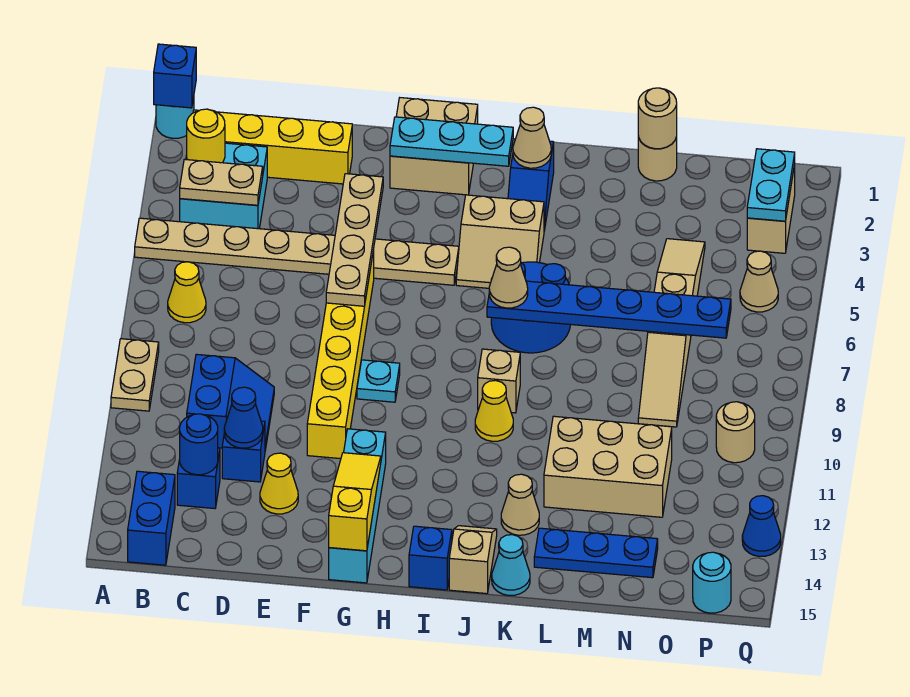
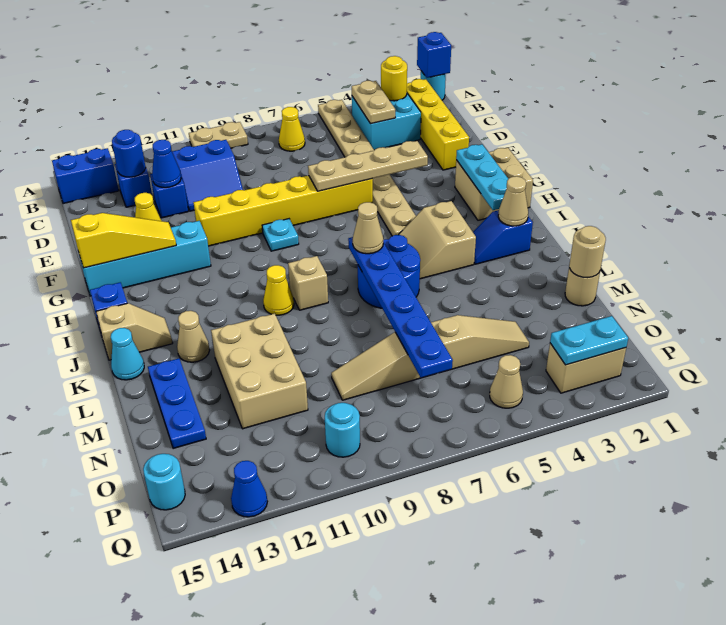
tan 1x1 round brick [716,402,755,463] -> cyan 1x1 round brick [325,403,360,457]

